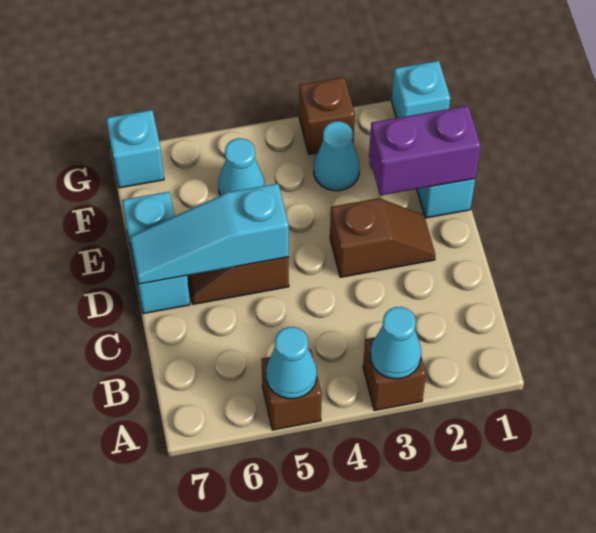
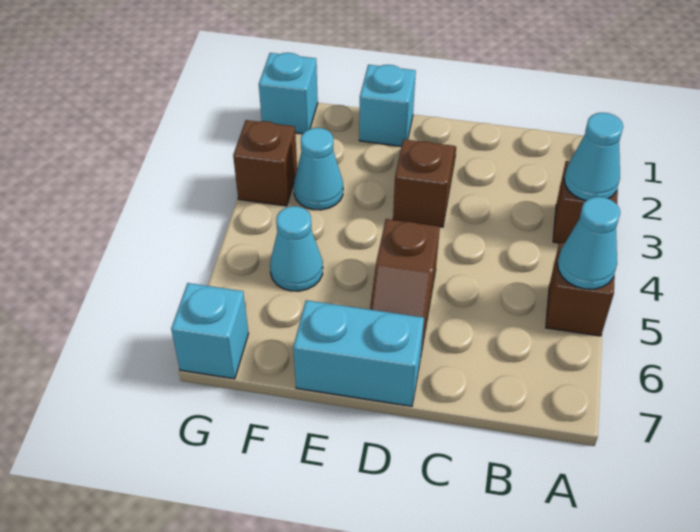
cyan 1x3 slope [130,184,289,284] -> none
purple 1x2 brick [369,106,481,195] -> none

